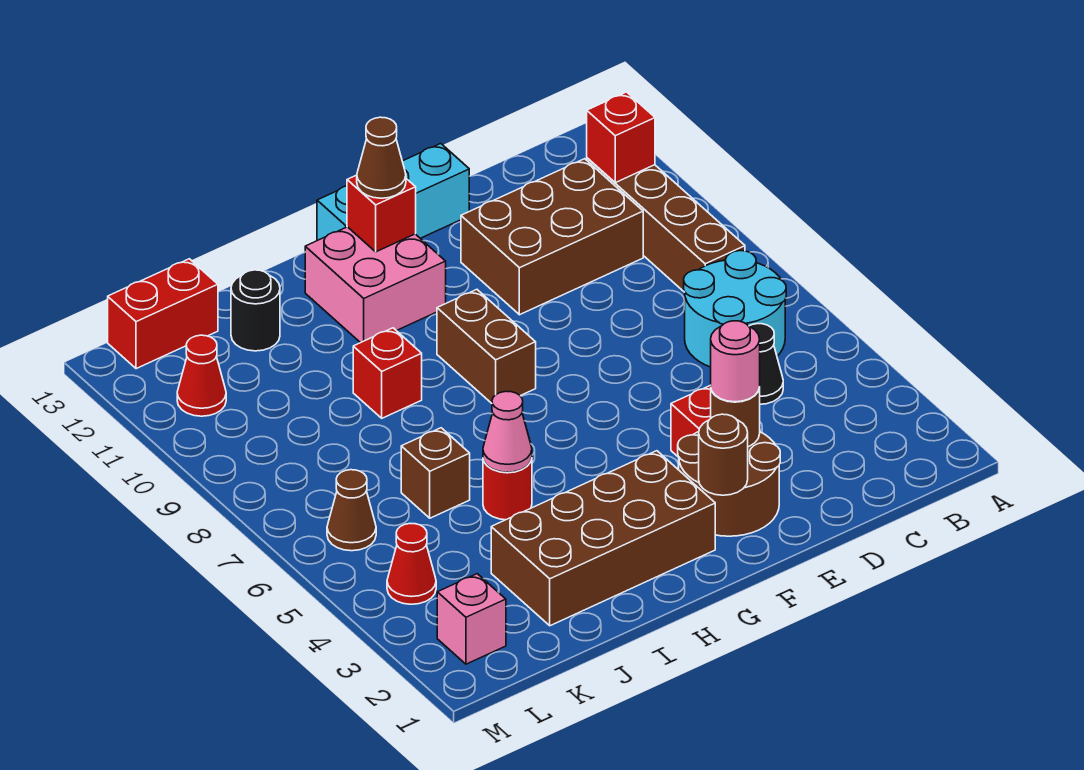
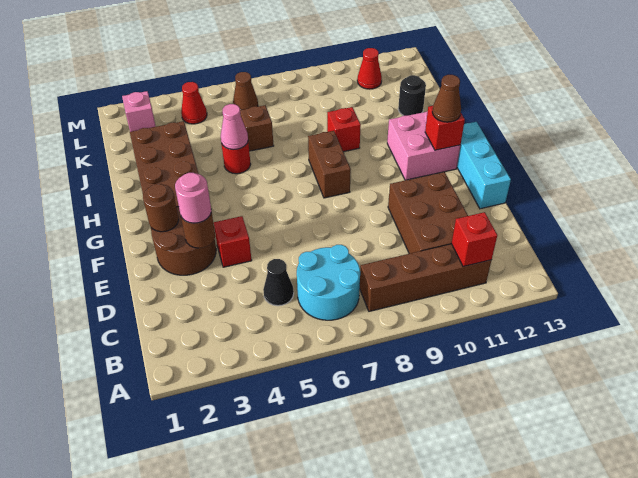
brown 1x2 brick [437,290,536,403] -> brown 1x2 brick turned to [308,131,351,198]
red 1x2 brick [108,259,218,369] -> none

